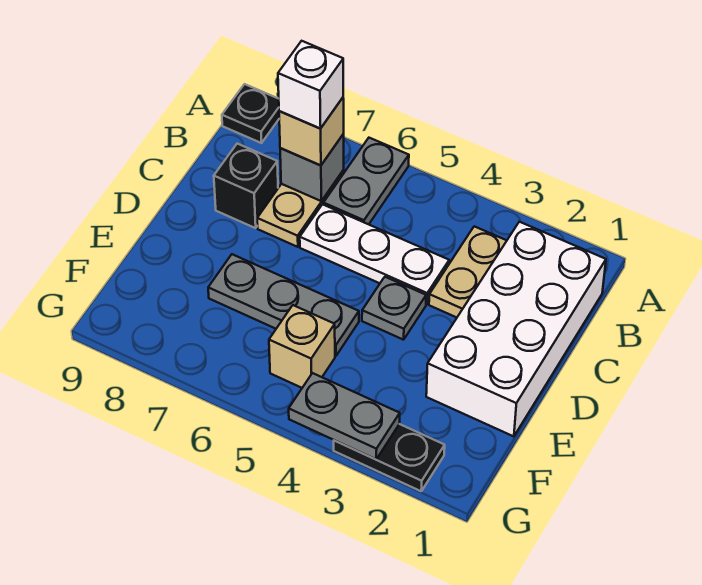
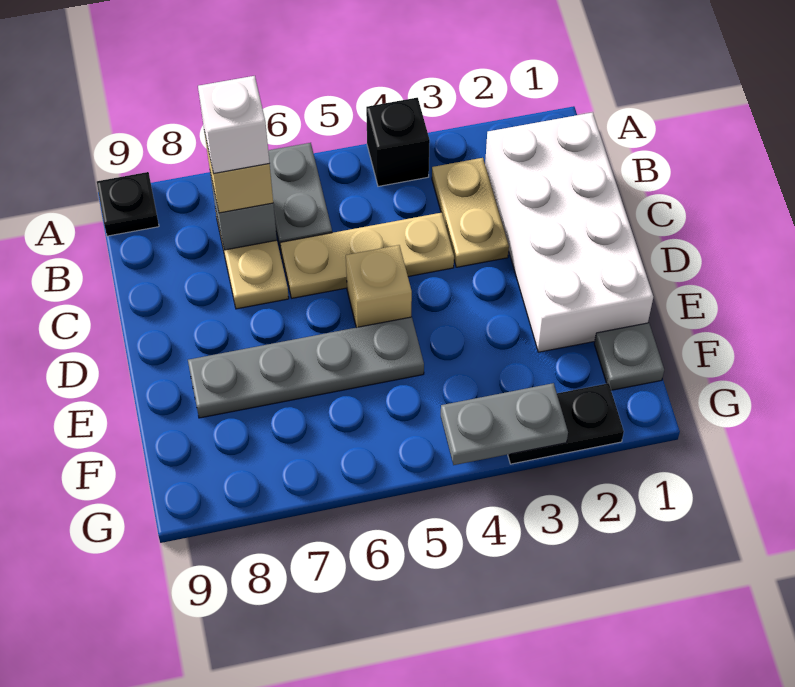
white 1x3 plate [300,204,449,304] -> tan 1x3 plate [280,213,454,298]
black 1x1 brick [214,144,278,228] -> black 1x1 brick moved to [366,98,430,186]
grey 1x1 plate [362,277,426,340] -> grey 1x1 plate moved to [594,323,664,390]
grey 1x3 plate [208,254,359,356] -> grey 1x4 plate [188,317,424,418]
tan 1x1 brick [269,305,335,388] -> tan 1x1 brick moved to [346,245,412,328]

